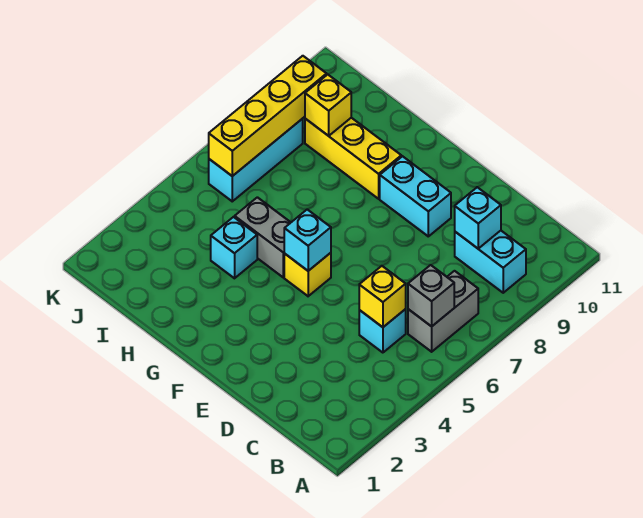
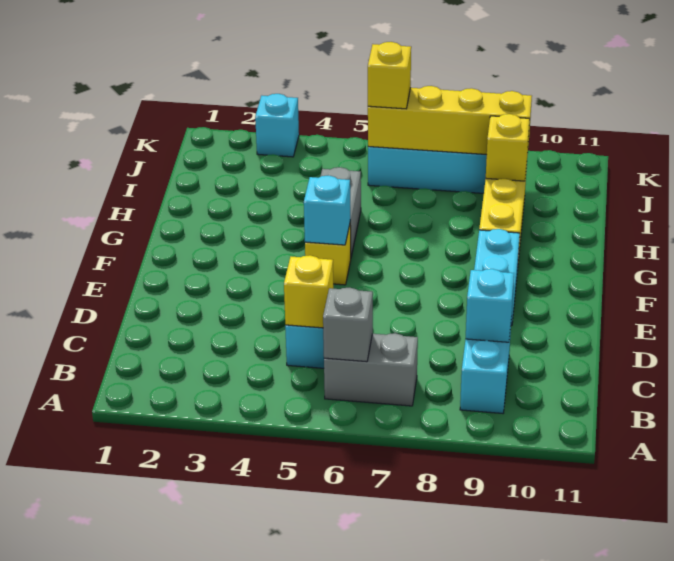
cyan 1x1 brick [211,217,257,278] -> cyan 1x1 brick moved to [255,94,299,157]
none -> yellow 1x1 brick [368,42,411,109]

